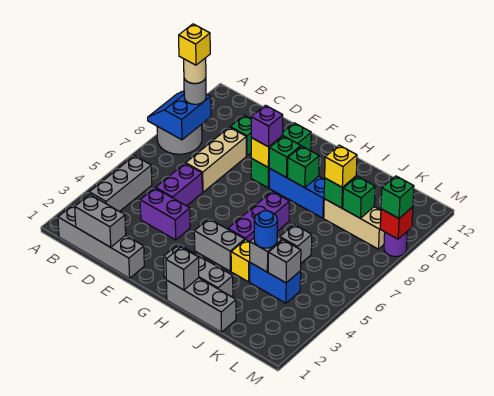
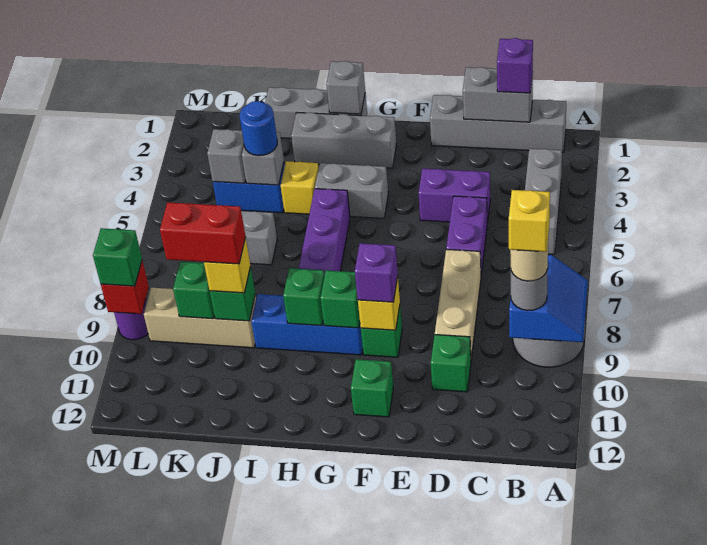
none -> purple 1x1 brick [497,38,533,93]
none -> red 1x2 brick [160,202,246,264]

